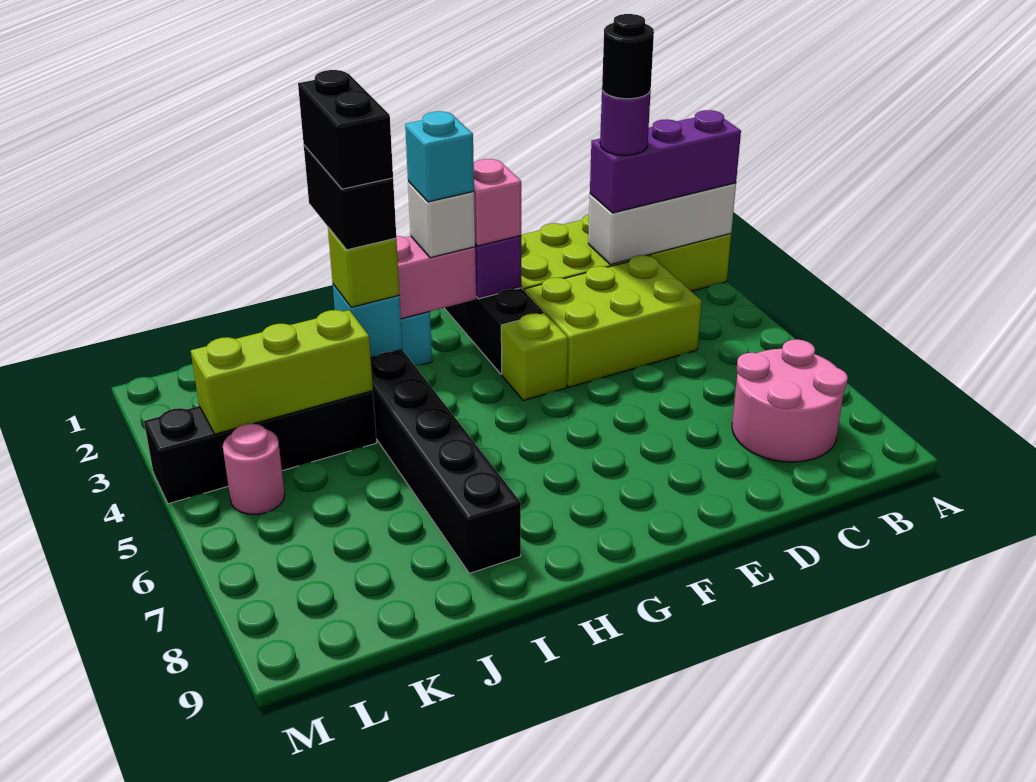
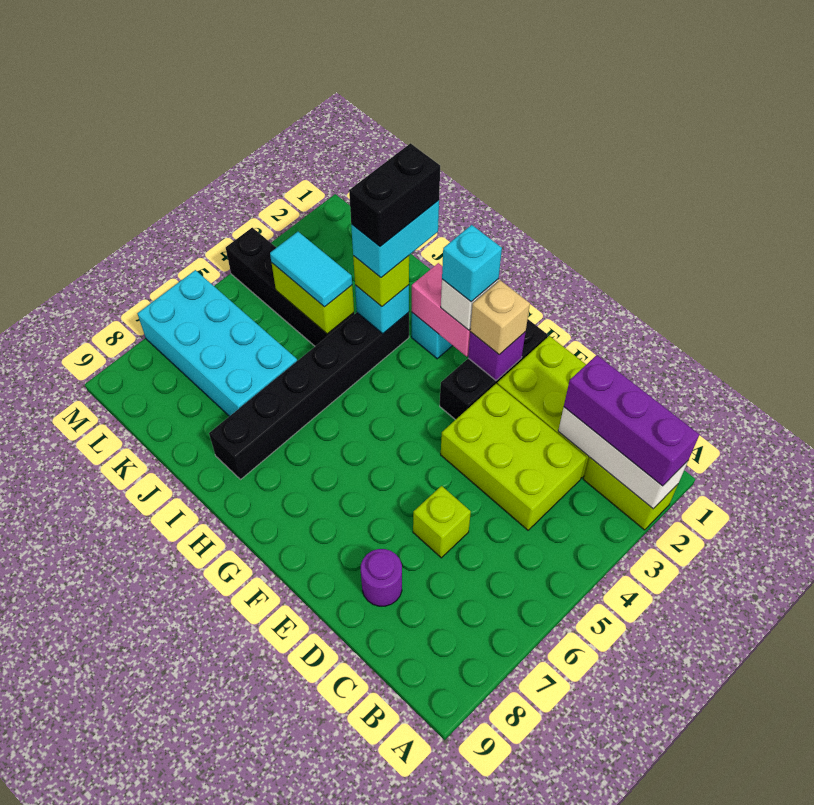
pink 2x2 round brick [732,339,848,462] -> none
purple 1x1 round brick [600,90,651,155] -> purple 1x1 round brick moved to [361,549,402,606]
black 1x1 round brick [602,14,654,99] -> none
pink 1x1 brick [474,159,521,246] -> tan 1x1 brick [470,280,530,355]
lime 1x1 brick [501,313,568,401] -> lime 1x1 brick moved to [413,486,471,558]
black 1x2 brick [304,145,396,250] -> cyan 1x2 brick [351,200,439,278]
lime 1x3 brick [191,310,373,434] -> lime 1x2 brick [272,263,354,334]
none -> cyan 1x2 tile [270,232,352,307]
none -> cyan 2x4 brick [137,270,297,416]
pink 1x1 round brick [223,424,285,514] -> none

